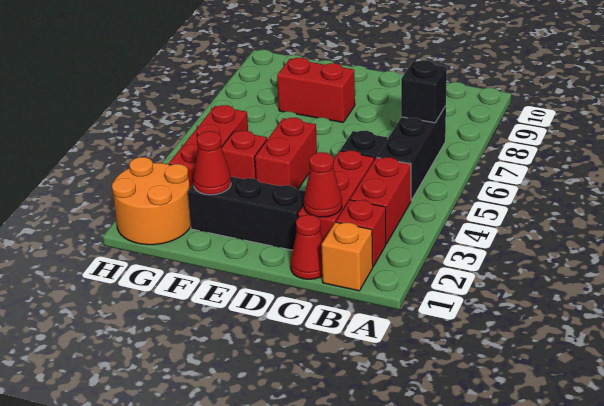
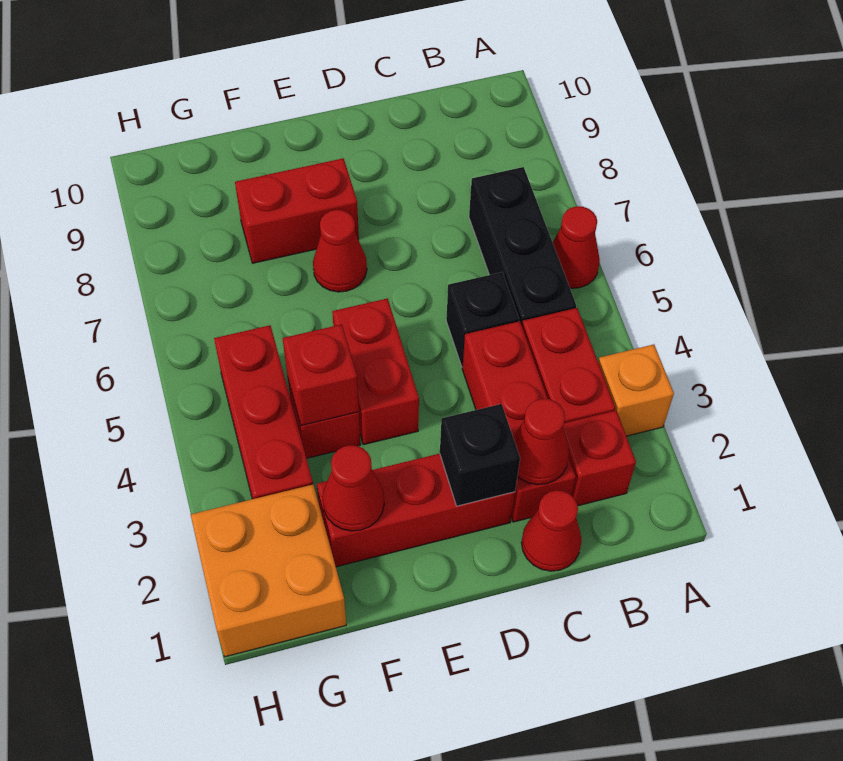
none -> red 1x1 cone [553,206,600,288]
orange 1x1 brick [322,222,373,291] -> orange 1x1 brick moved to [598,344,674,436]
black 1x1 brick [401,60,447,123] -> black 1x1 brick moved to [440,404,520,506]
black 1x3 brick [188,177,305,250] -> red 1x3 brick [317,453,515,567]
none -> red 1x1 cone [313,210,367,292]
none -> red 1x1 brick [283,324,359,426]
orange 2x2 round brick [112,157,191,245] -> orange 2x2 brick [191,485,346,657]

